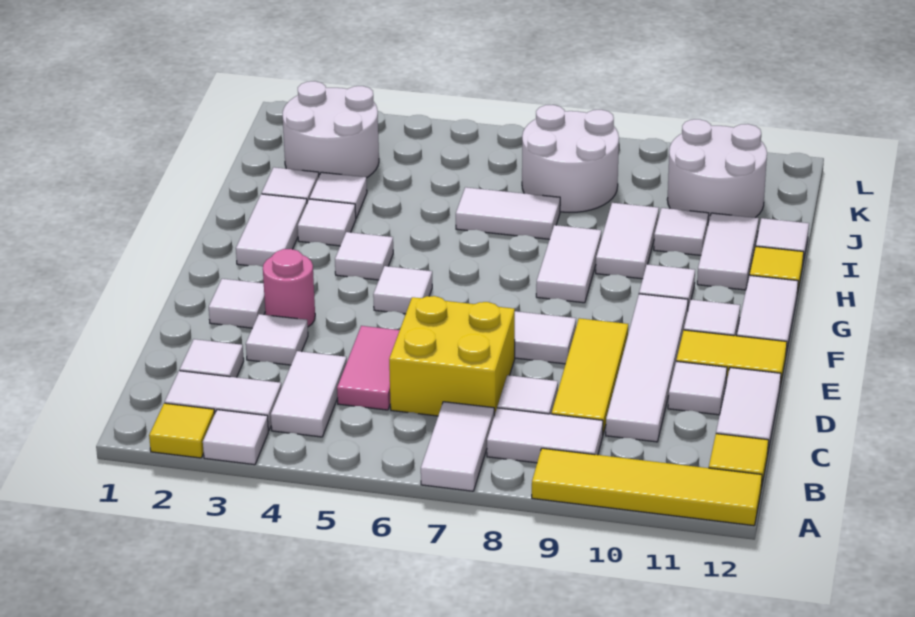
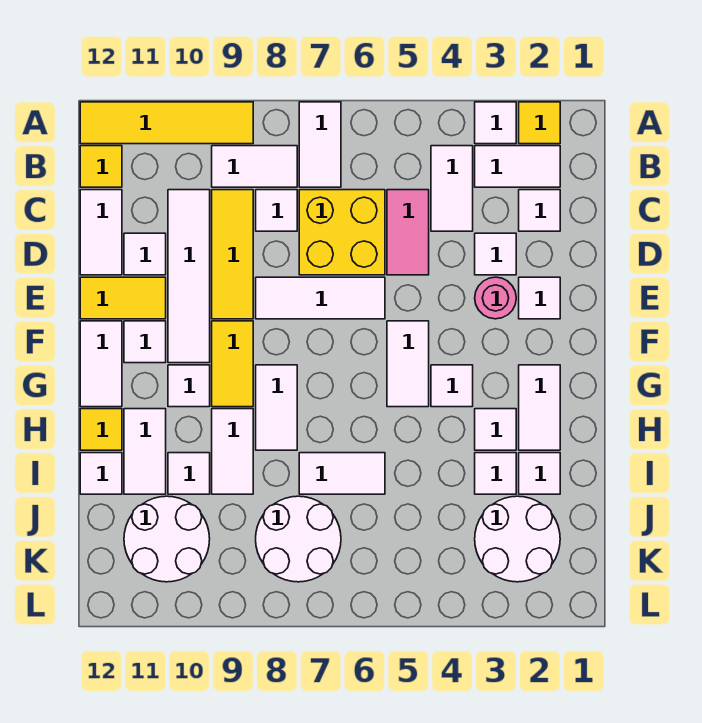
white 1x1 tile [373,266,432,314] -> white 1x2 tile [387,321,429,407]
none -> yellow 1x2 tile [212,321,253,407]

